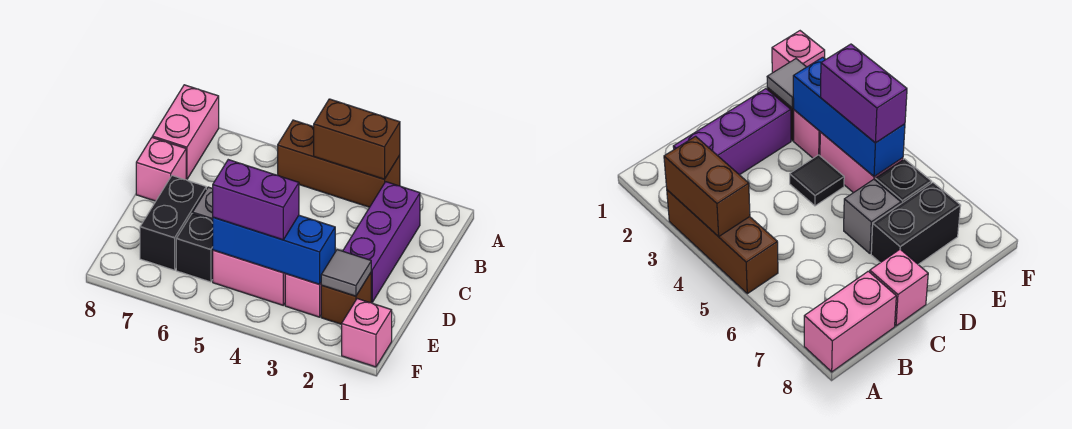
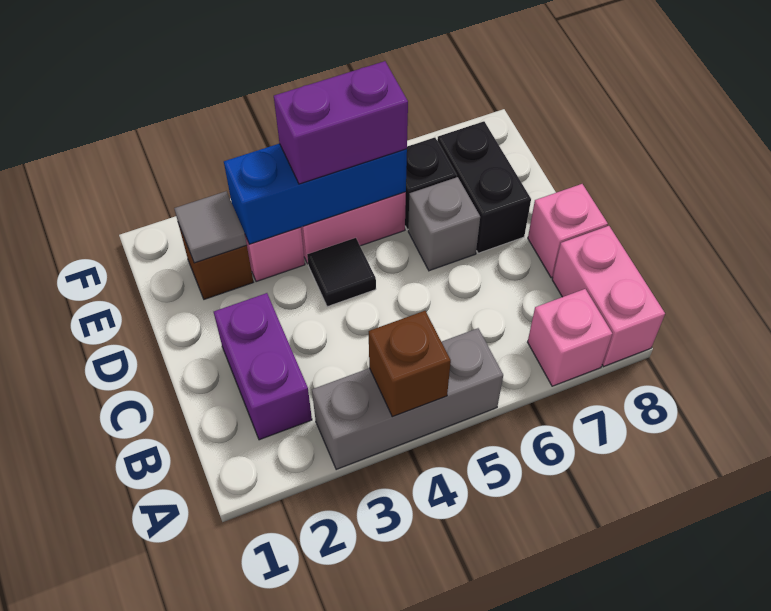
brown 1x3 brick [278,120,400,207] -> grey 1x3 brick [312,328,503,470]
brown 1x2 brick [314,99,400,179] -> brown 1x1 brick [369,311,451,417]
purple 1x3 brick [343,182,420,303] -> purple 1x2 brick [214,293,312,440]
pink 1x1 brick [342,299,392,367] -> pink 1x1 brick moved to [528,289,612,386]

